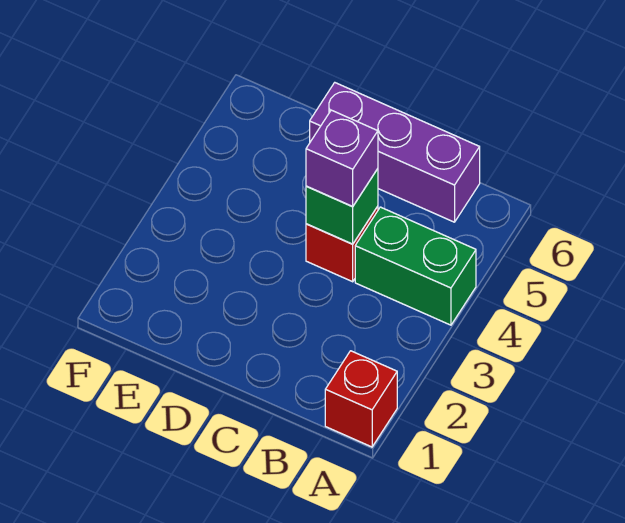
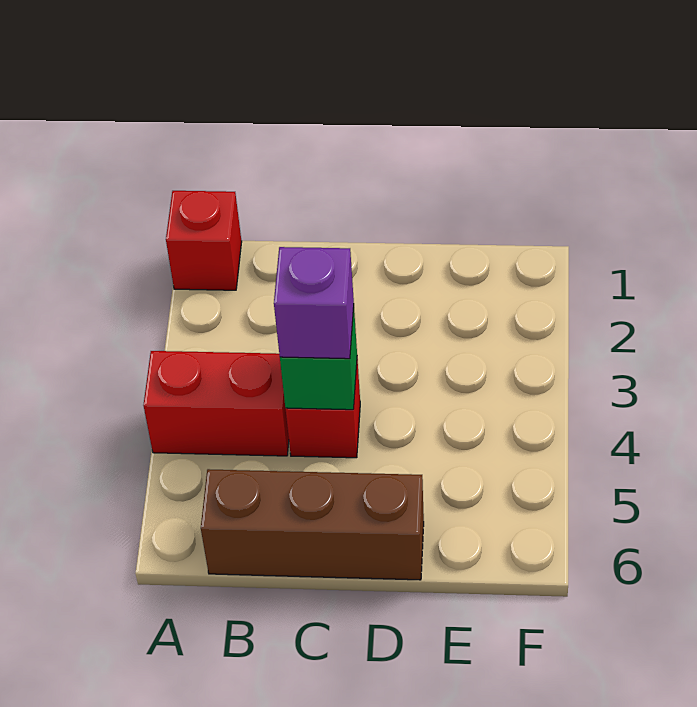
green 1x2 brick [355,207,476,325] -> red 1x2 brick [144,351,289,456]
purple 1x3 brick [310,83,480,222] -> brown 1x3 brick [201,469,424,580]

